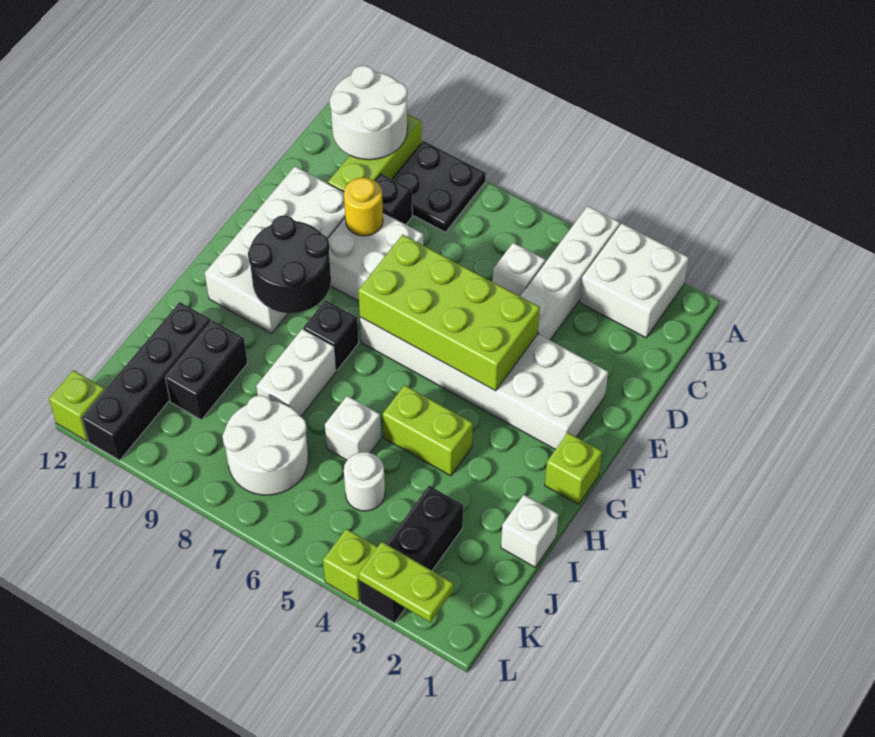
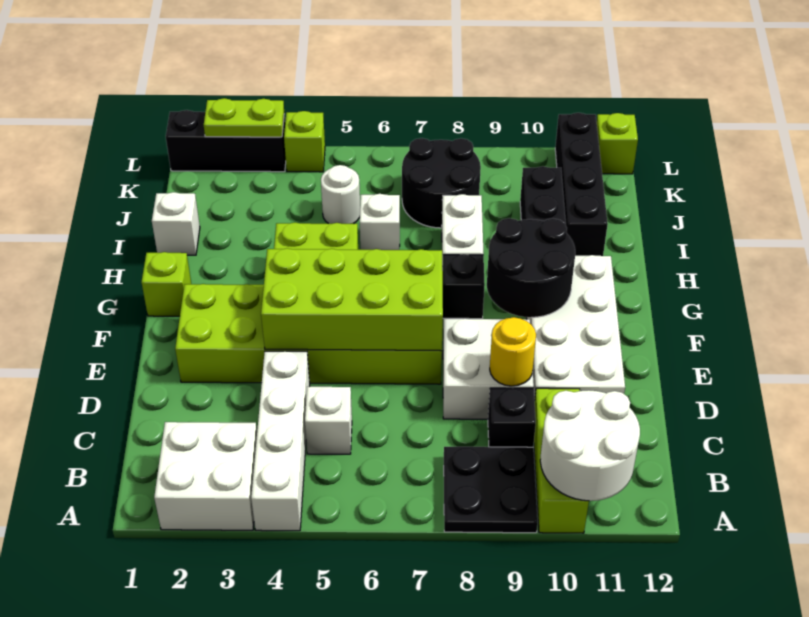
white 2x6 brick [360,317,608,449] -> lime 2x6 brick [175,284,442,384]
black 1x3 brick [359,486,463,623] -> black 1x3 brick turned to [166,110,286,172]
white 2x2 round brick [223,395,308,495] -> black 2x2 round brick [402,138,481,228]

